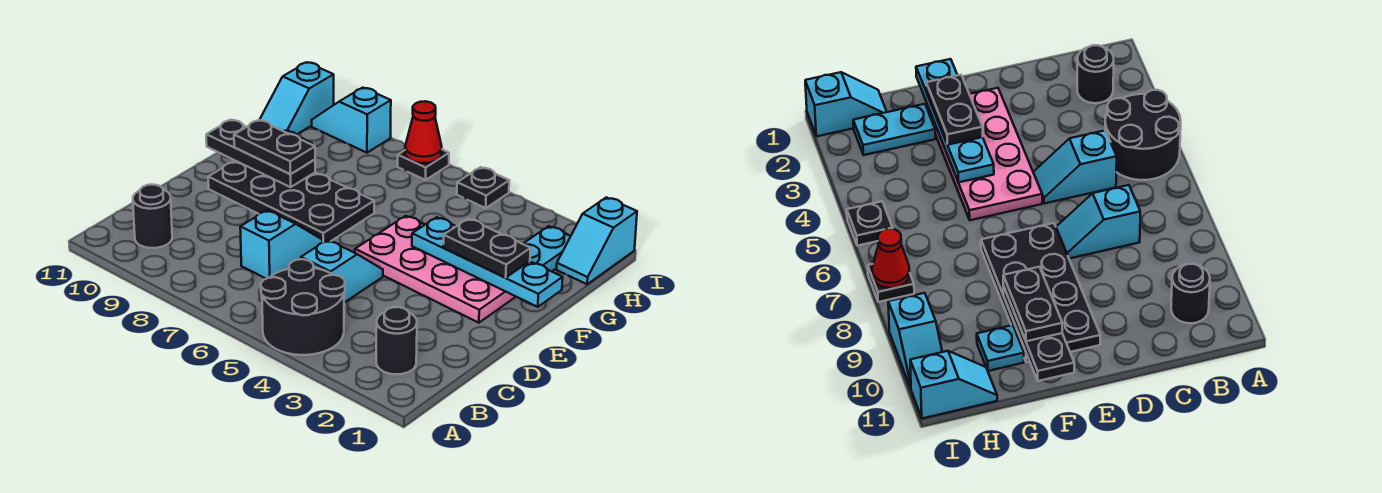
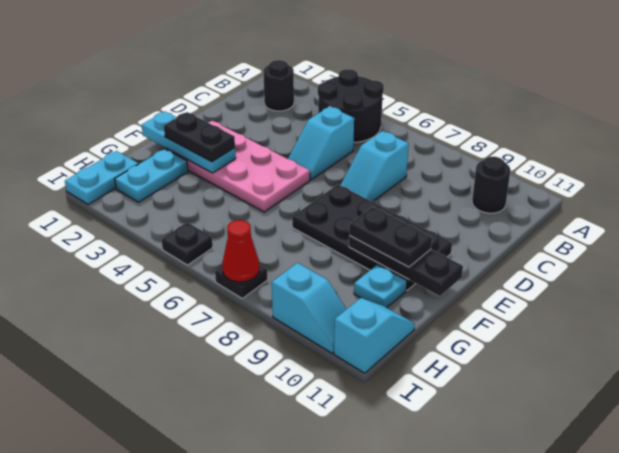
cyan 1x4 plate [412,217,563,307] -> cyan 1x3 plate [142,112,236,173]
cyan 1x2 slope [557,197,637,284] -> cyan 1x2 plate [65,151,138,204]

